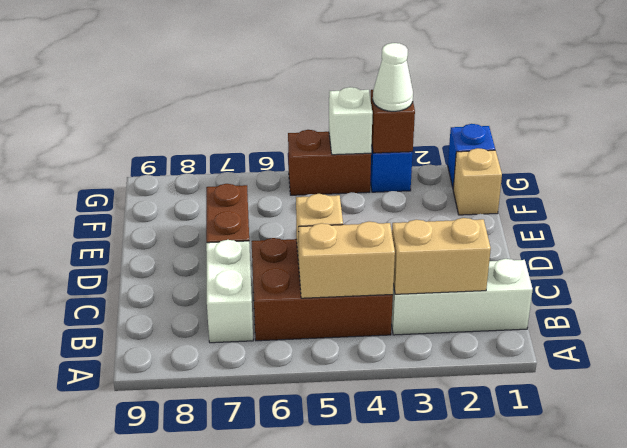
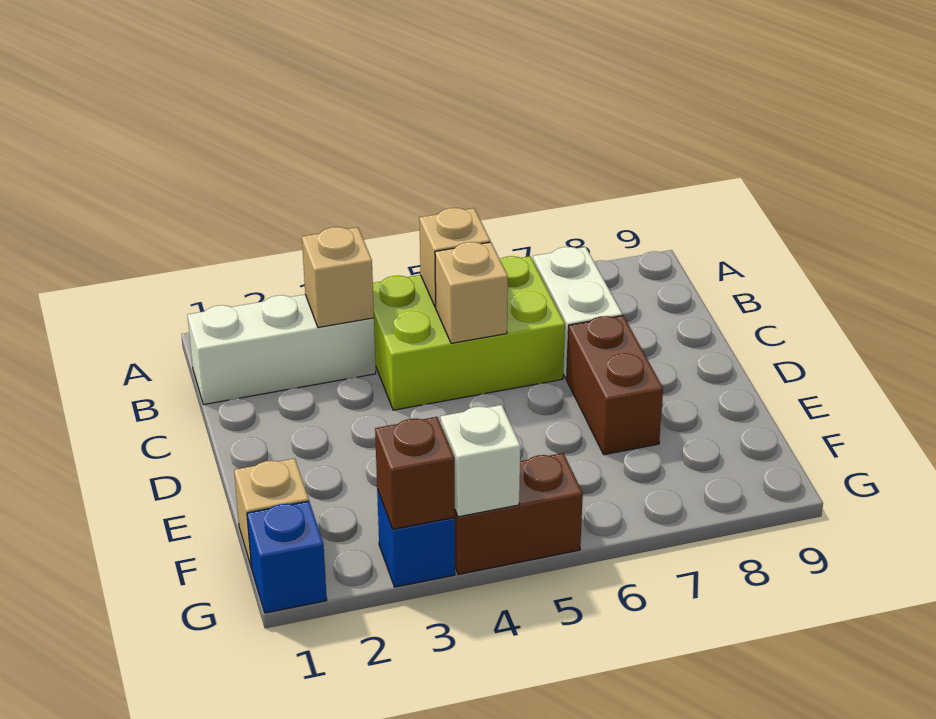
tan 1x2 brick [392,218,491,294] -> tan 1x1 brick [302,227,374,328]
brown 2x3 brick [252,238,393,341] -> lime 2x3 brick [373,256,565,410]
tan 1x2 brick [298,221,395,298] -> tan 1x1 brick [419,208,490,307]
white 1x1 cone [373,43,413,111] -> none

